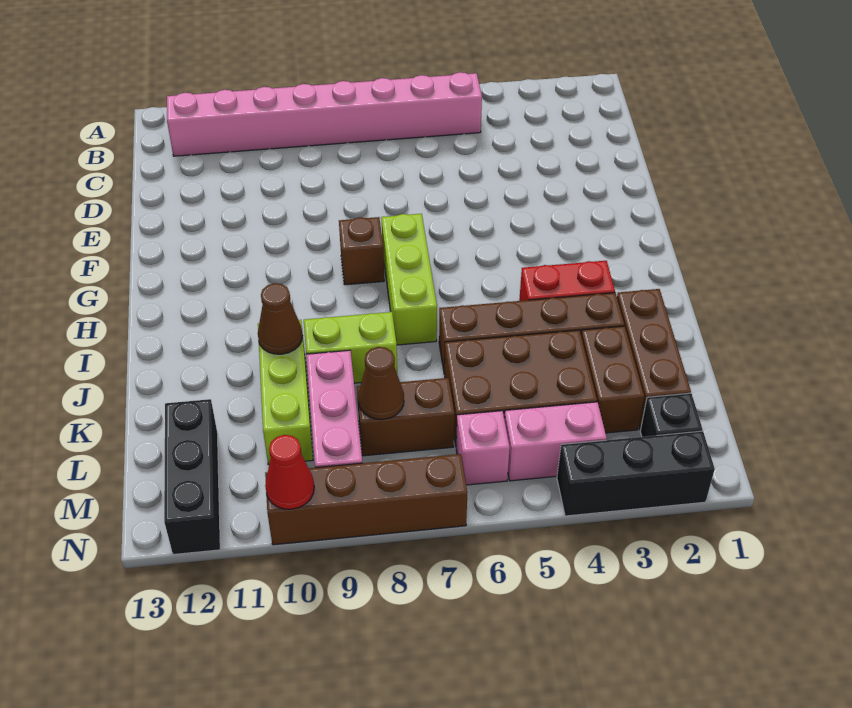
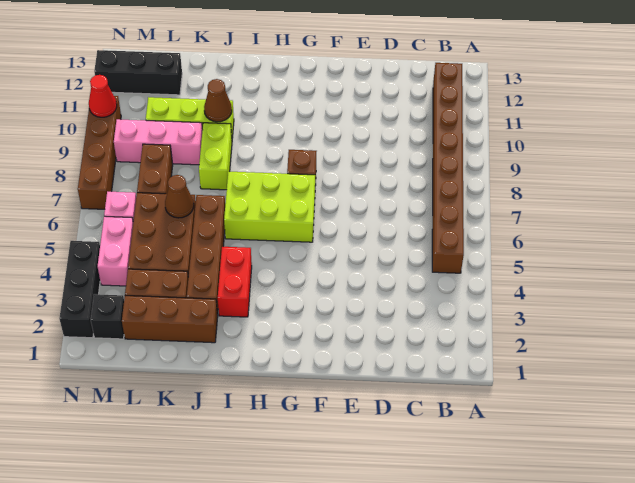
pink 1x8 brick [167,72,482,156] -> brown 1x8 brick [432,63,464,273]
lime 1x3 brick [381,214,437,345] -> lime 2x3 brick [224,172,315,242]
brown 1x1 cone [358,347,404,419] -> brown 1x1 cone moved to [165,175,194,218]

